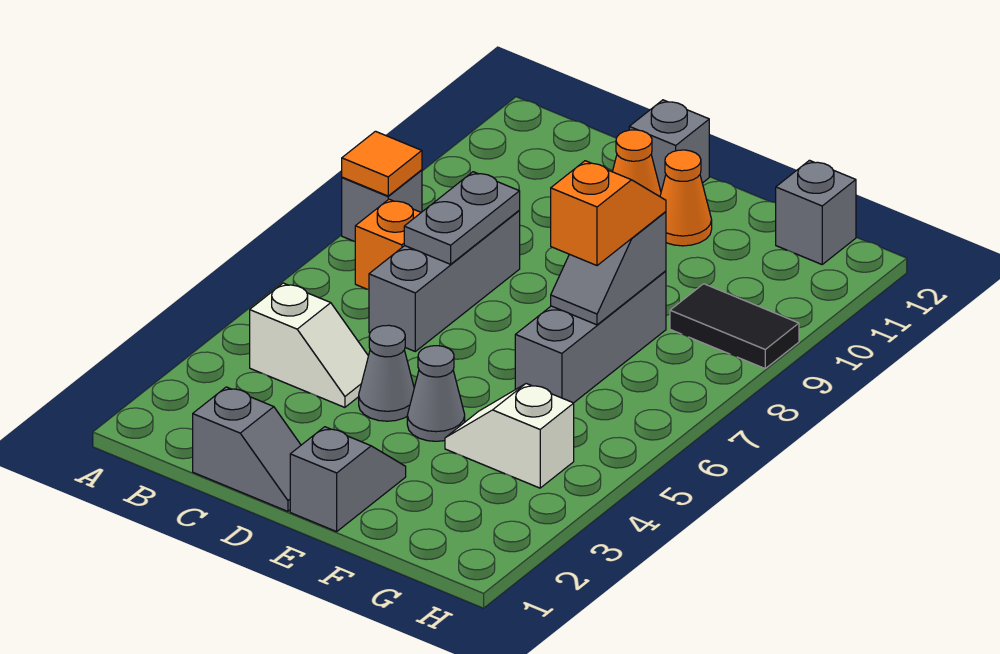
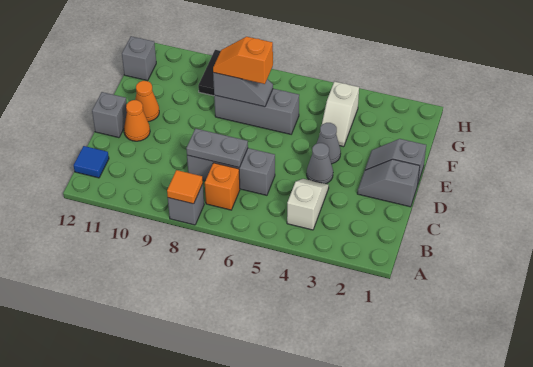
none -> blue 1x1 tile [74,146,109,178]
grey 1x2 slope [193,387,301,511] -> grey 1x2 slope turned to [357,159,420,207]

